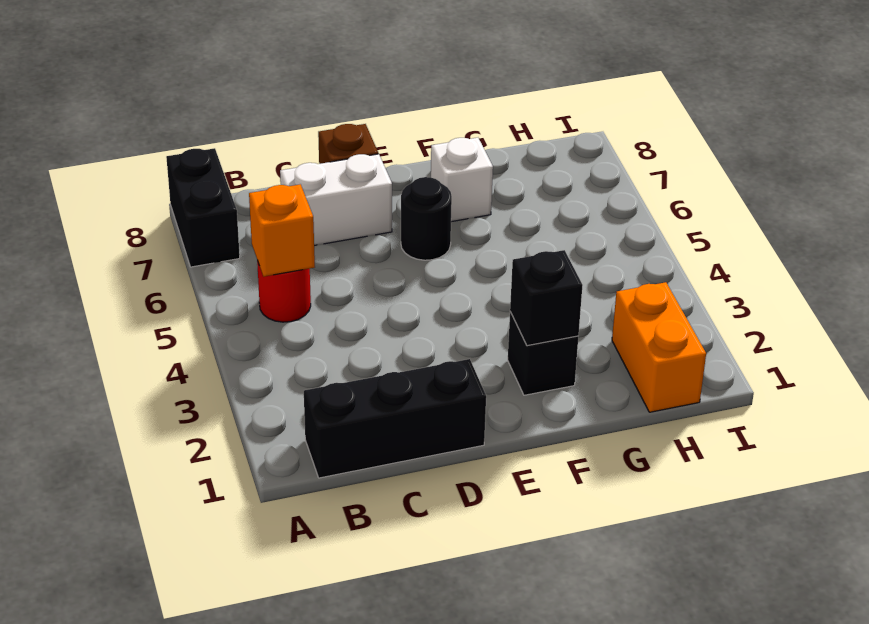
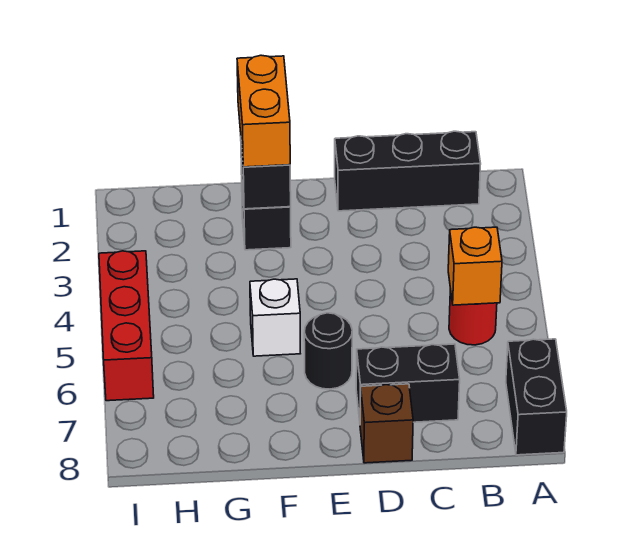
white 1x2 brick [280,154,392,246] -> black 1x2 brick [356,344,460,422]
white 1x1 brick [431,138,493,222] -> white 1x1 brick moved to [250,279,300,356]
orange 1x2 brick [612,282,706,412] -> orange 1x2 brick moved to [237,55,290,167]
none -> red 1x3 brick [99,251,154,401]

